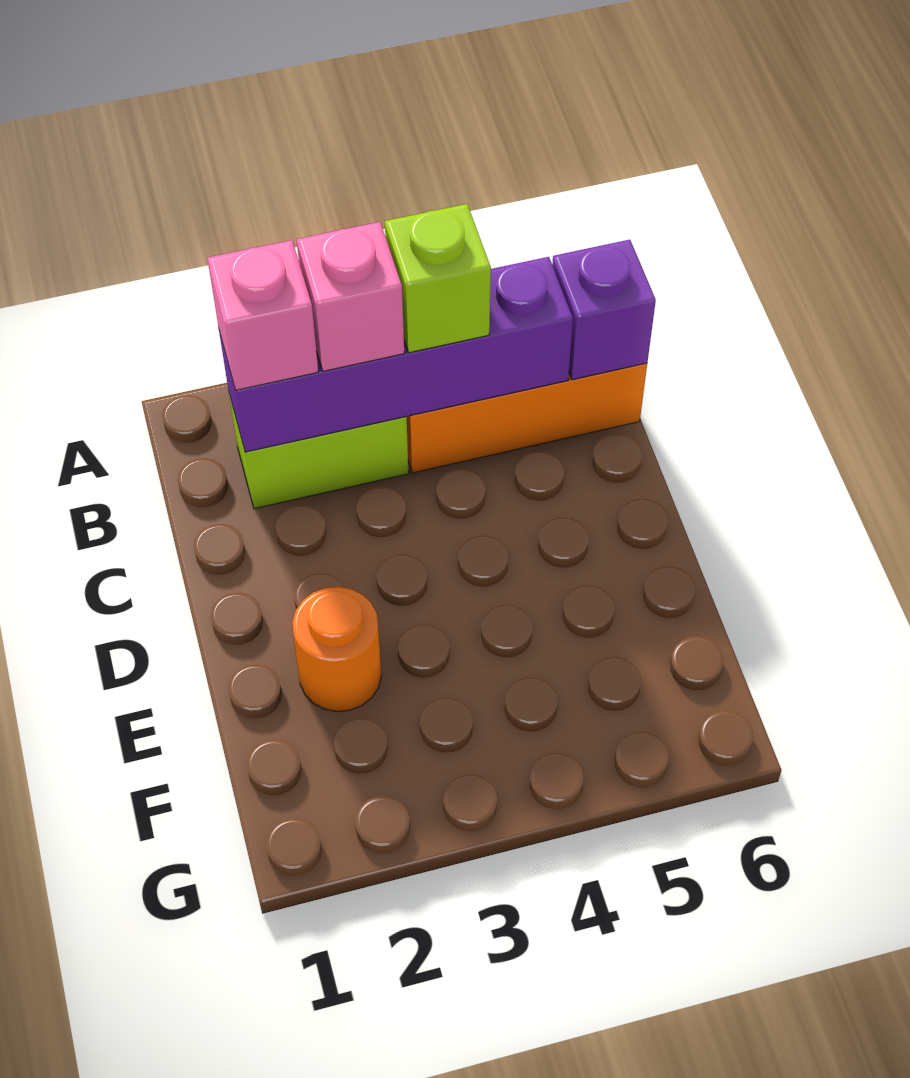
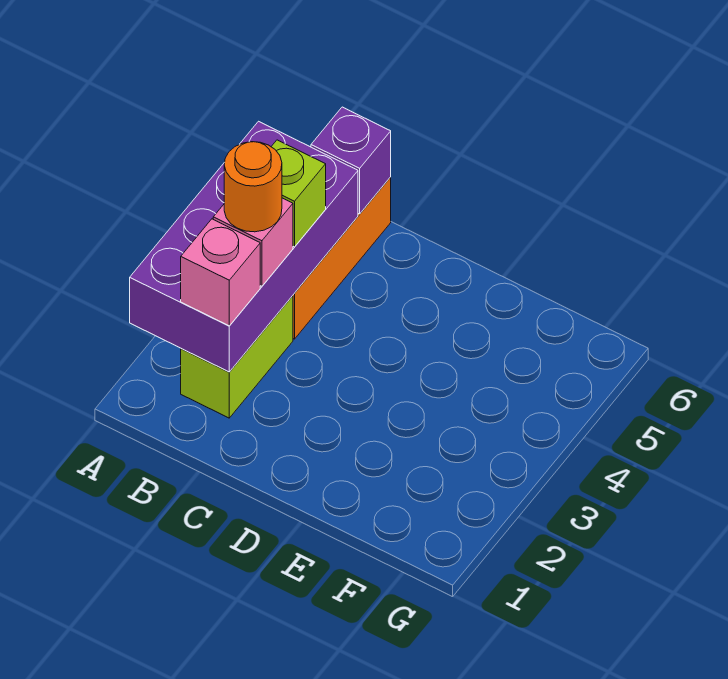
purple 1x4 brick [219,257,573,452] -> purple 2x4 brick [130,121,358,372]
orange 1x1 round brick [292,587,381,712] -> orange 1x1 round brick moved to [224,142,282,232]

